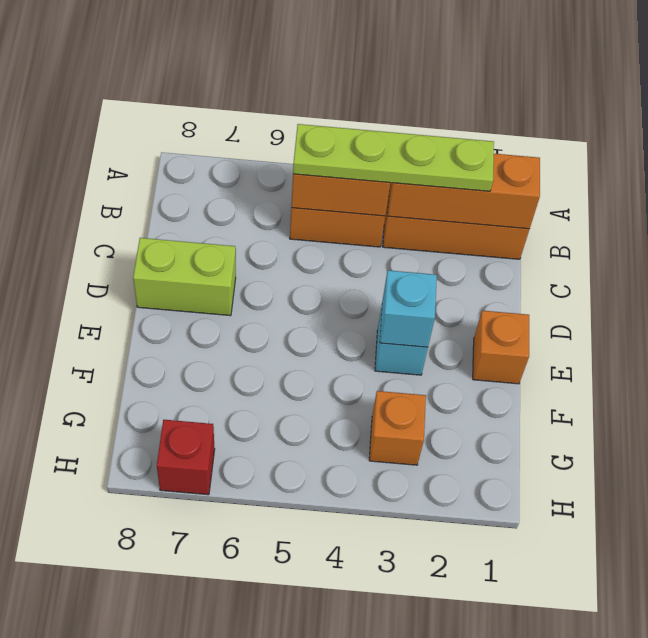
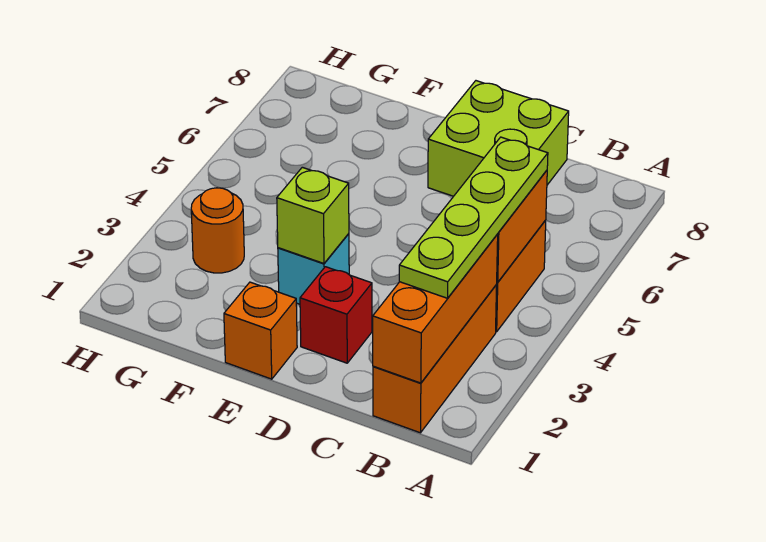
lime 1x2 brick [133,238,236,316] -> lime 2x2 brick [428,81,569,196]
cyan 1x1 brick [380,270,437,347] -> lime 1x1 brick [277,167,349,263]
orange 1x1 brick [369,391,426,465] -> orange 1x1 round brick [191,188,244,273]
red 1x1 brick [157,420,215,495] -> red 1x1 brick moved to [300,267,372,363]

